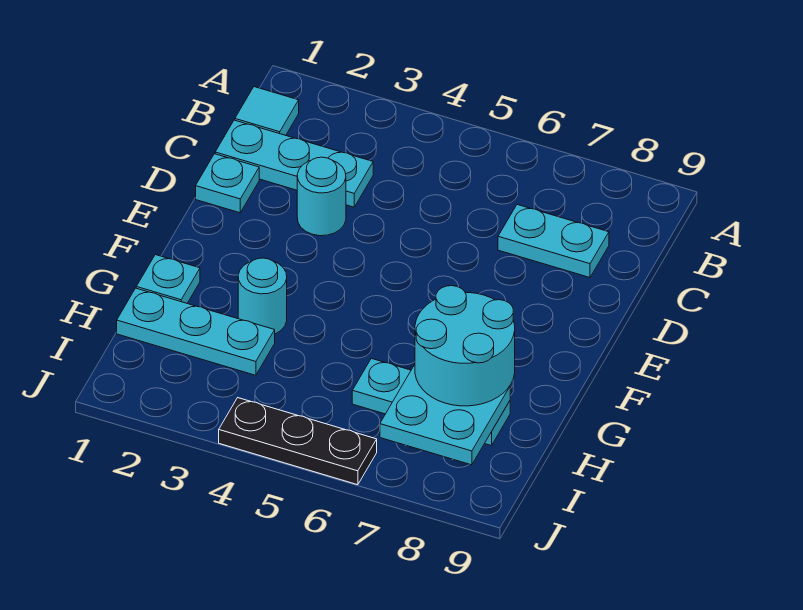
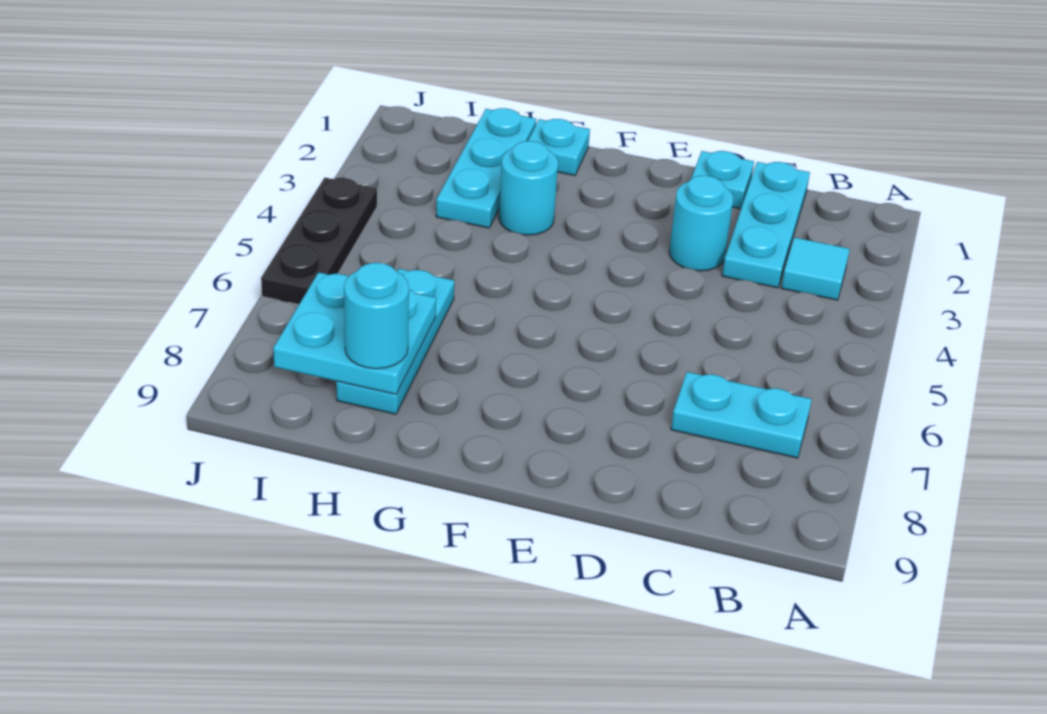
cyan 1x1 tile [235,87,299,135] -> cyan 1x1 tile moved to [781,237,850,300]
cyan 1x2 plate [498,205,609,278] -> cyan 1x2 plate turned to [671,372,812,458]
cyan 2x2 round brick [415,286,515,406] -> cyan 1x1 round brick [344,263,409,369]

